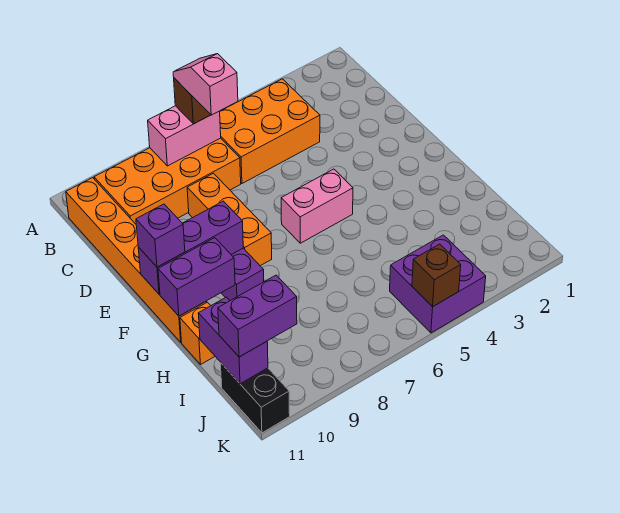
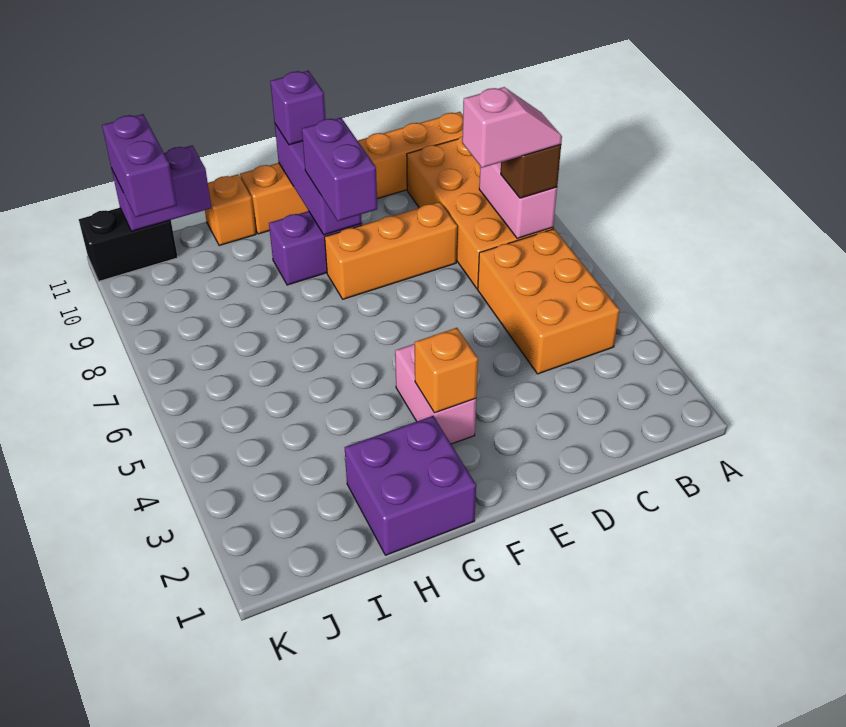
none -> orange 1x1 brick [415,328,478,413]
pink 1x2 brick [281,169,353,243] -> pink 1x2 brick moved to [395,344,476,444]
purple 1x2 brick [158,238,235,316] -> purple 1x2 brick moved to [302,118,377,221]
purple 2x2 brick [390,235,486,333] -> purple 2x2 brick moved to [345,416,476,555]
brown 1x1 brick [412,244,461,307] -> none

